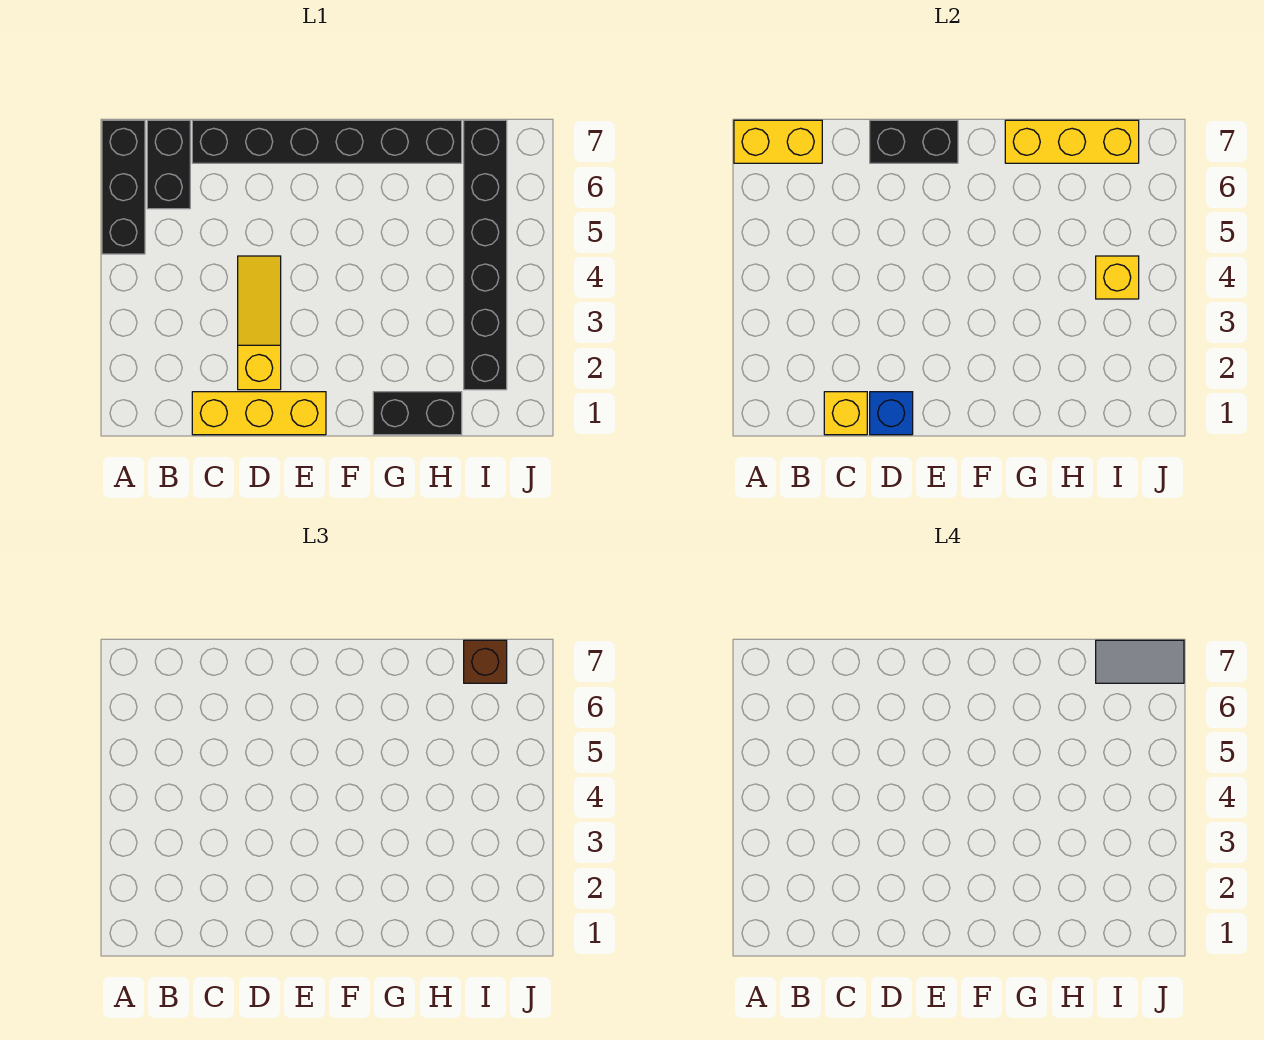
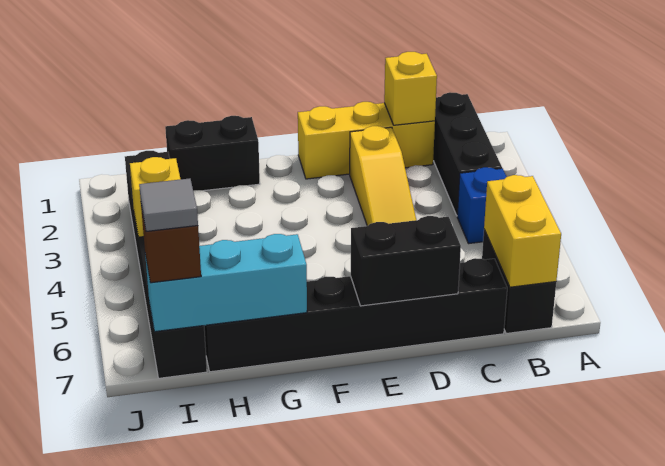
black 1x3 brick [102,120,145,254] -> black 1x3 brick moved to [433,92,502,215]
yellow 1x2 brick [734,120,822,163] -> yellow 1x2 brick turned to [484,175,561,287]
blue 1x1 brick [870,392,913,435] -> blue 1x1 brick moved to [457,167,507,244]
yellow 1x3 brick [1005,120,1139,163] -> cyan 1x3 brick [145,234,307,332]
grey 1x2 tile [1096,640,1184,683] -> grey 1x1 tile [139,178,198,231]

